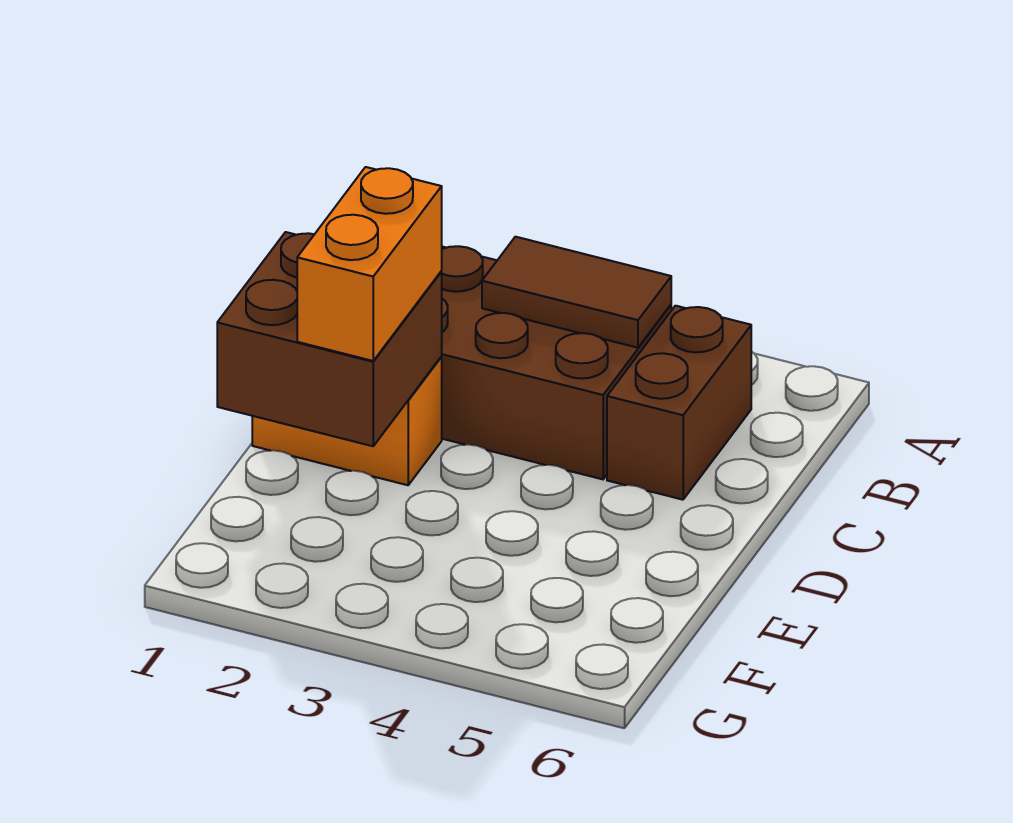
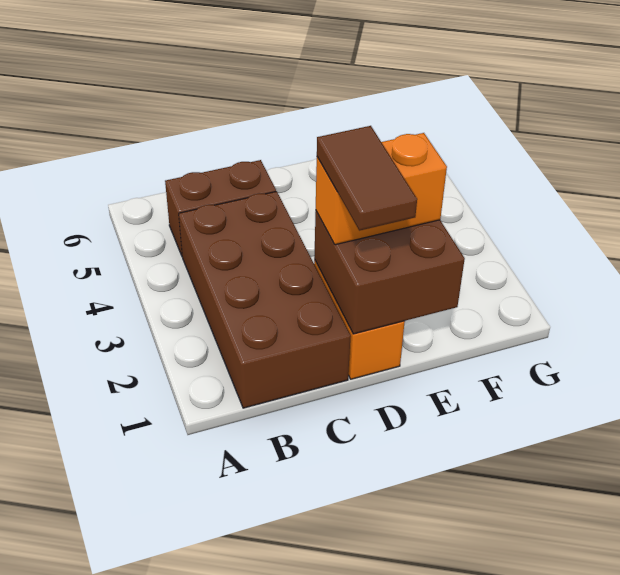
brown 1x2 tile [482,237,671,348] -> brown 1x2 tile moved to [317,126,417,231]

